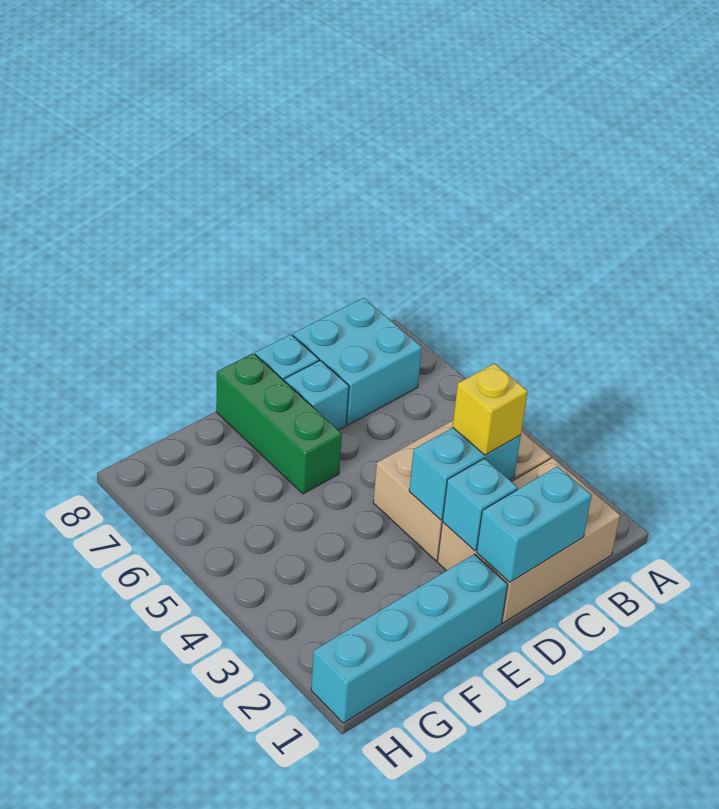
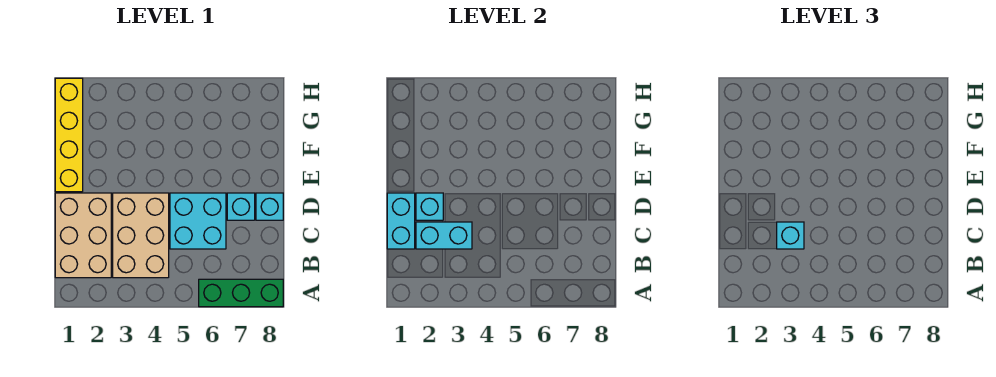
cyan 2x2 brick [293,298,422,425] -> cyan 2x2 brick moved to [170,193,226,249]
cyan 1x2 brick [409,428,521,520] -> cyan 1x2 brick turned to [416,222,472,249]
yellow 1x1 brick [453,364,528,455] -> cyan 1x1 brick [777,222,804,249]
cyan 1x4 brick [311,554,508,723] -> yellow 1x4 brick [55,78,83,192]
green 1x3 brick [216,353,342,494] -> green 1x3 brick moved to [199,279,283,307]

